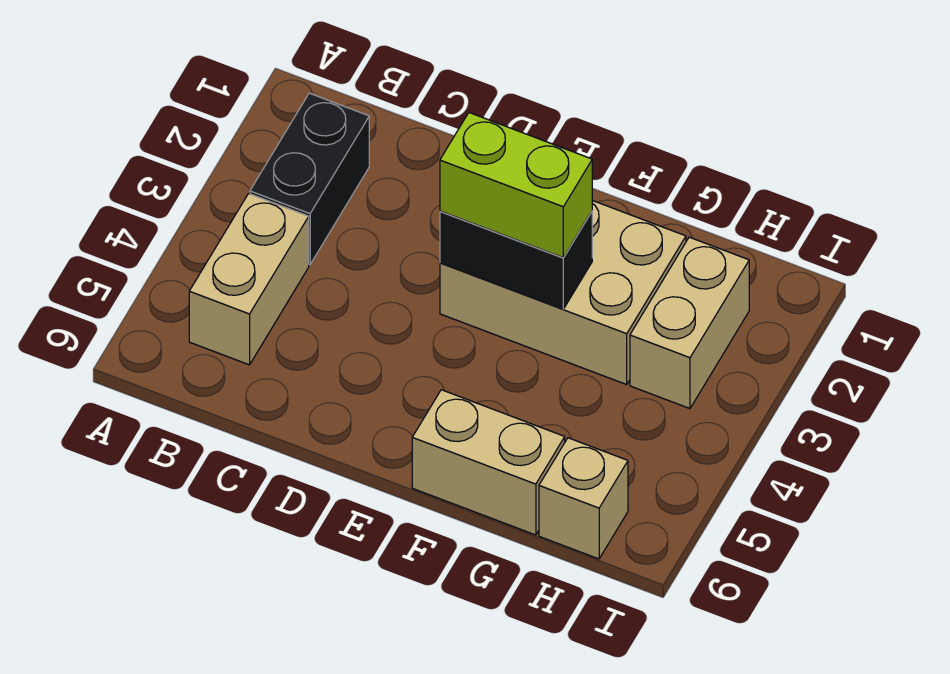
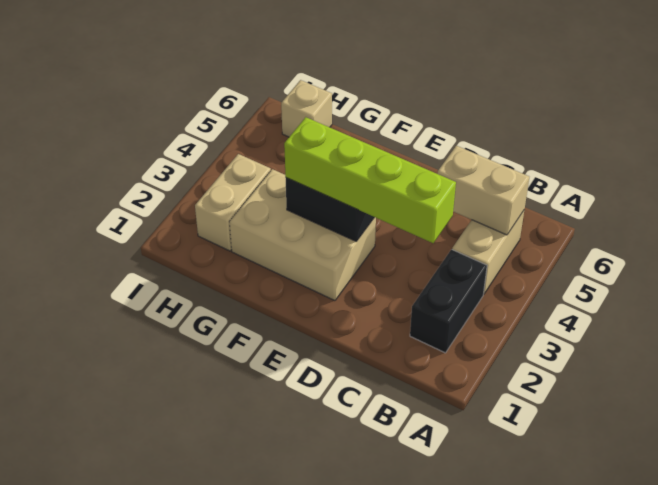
lime 1x2 brick [440,113,592,258] -> lime 1x4 brick [284,117,456,243]
tan 1x2 brick [412,390,565,535] -> tan 1x2 brick moved to [437,146,529,235]

